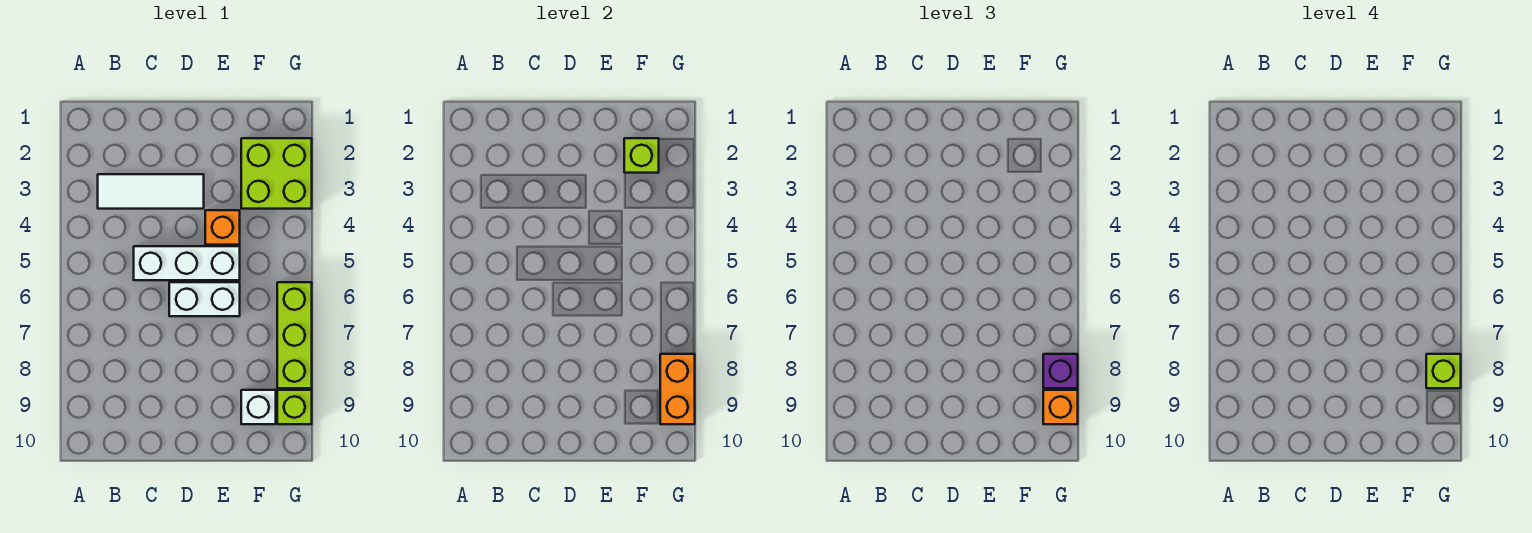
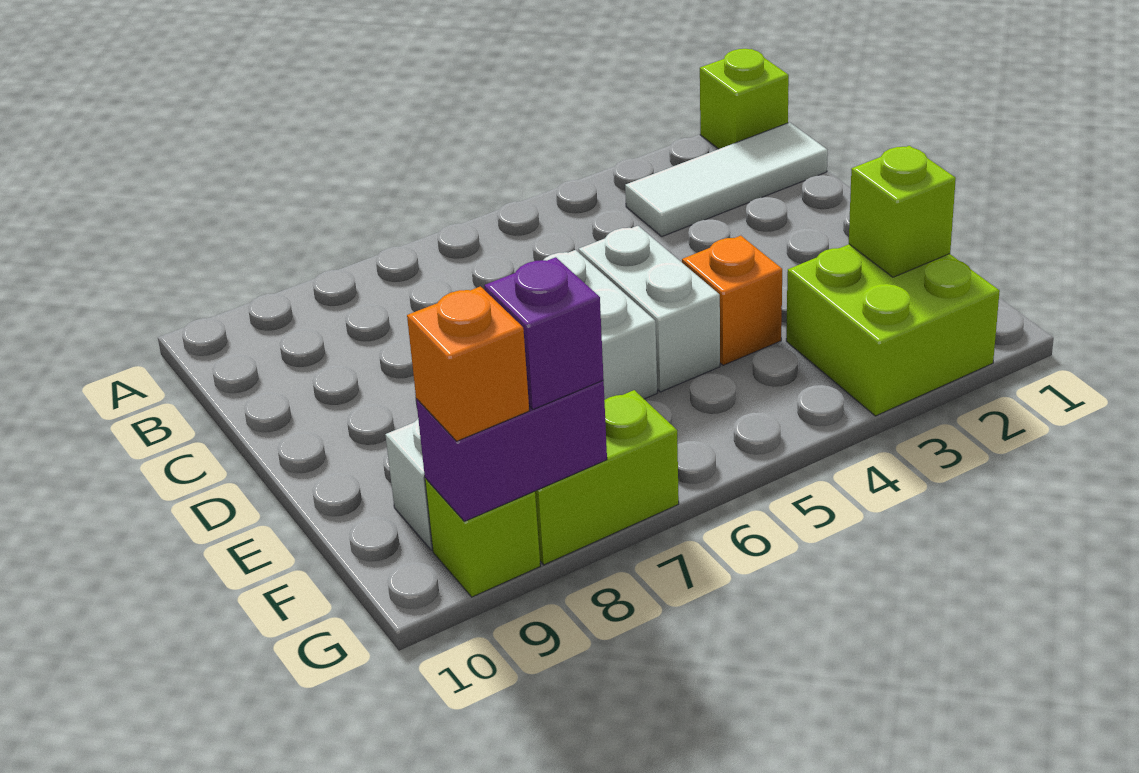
white 1x3 tile [98,174,204,209] -> white 1x3 tile turned to [625,122,828,236]
white 1x3 brick [134,246,240,280] -> white 1x2 brick [579,226,720,392]
lime 1x3 brick [277,282,312,388] -> lime 1x2 brick [535,390,679,565]
orange 1x2 brick [660,354,695,424] -> purple 1x2 brick [416,381,607,521]
lime 1x1 brick [1426,354,1461,388] -> lime 1x1 brick moved to [700,49,789,149]

